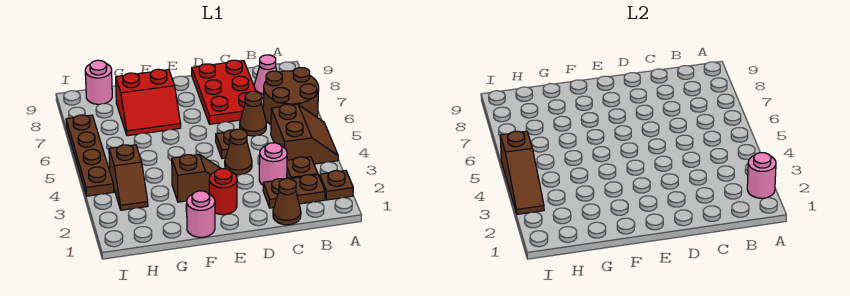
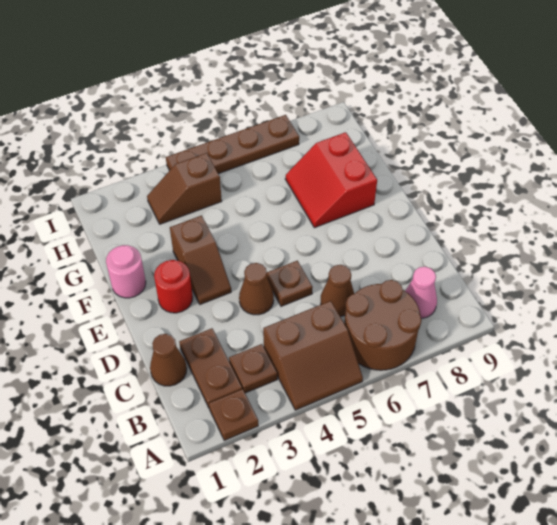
pink 1x1 round brick [747,153,776,198] -> none
pink 1x1 round brick [259,143,287,185] -> none
red 2x3 plate [192,60,256,124] -> none
pink 1x1 round brick [85,60,112,104] -> none
brown 1x3 slope [500,131,544,214] -> none

